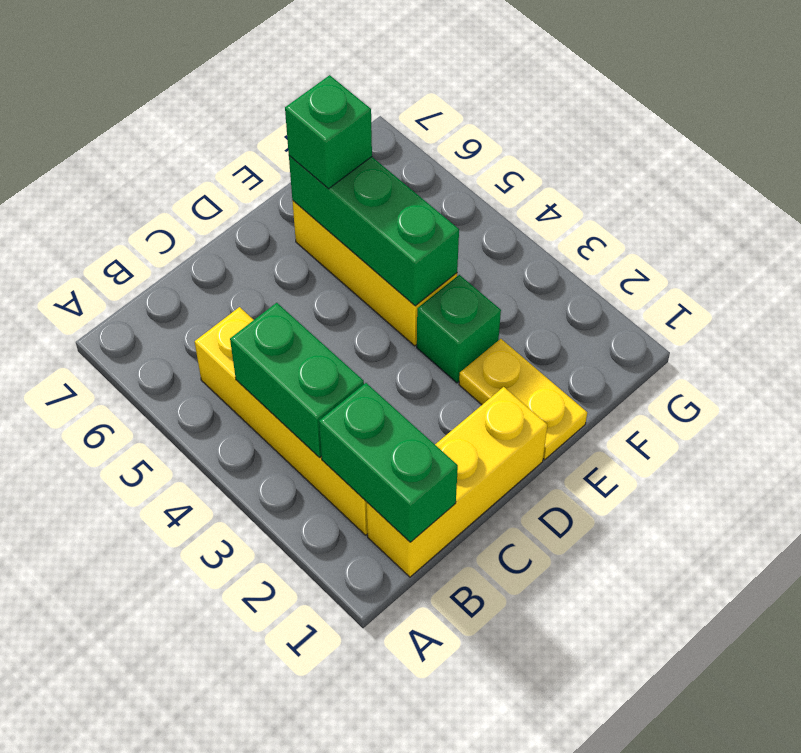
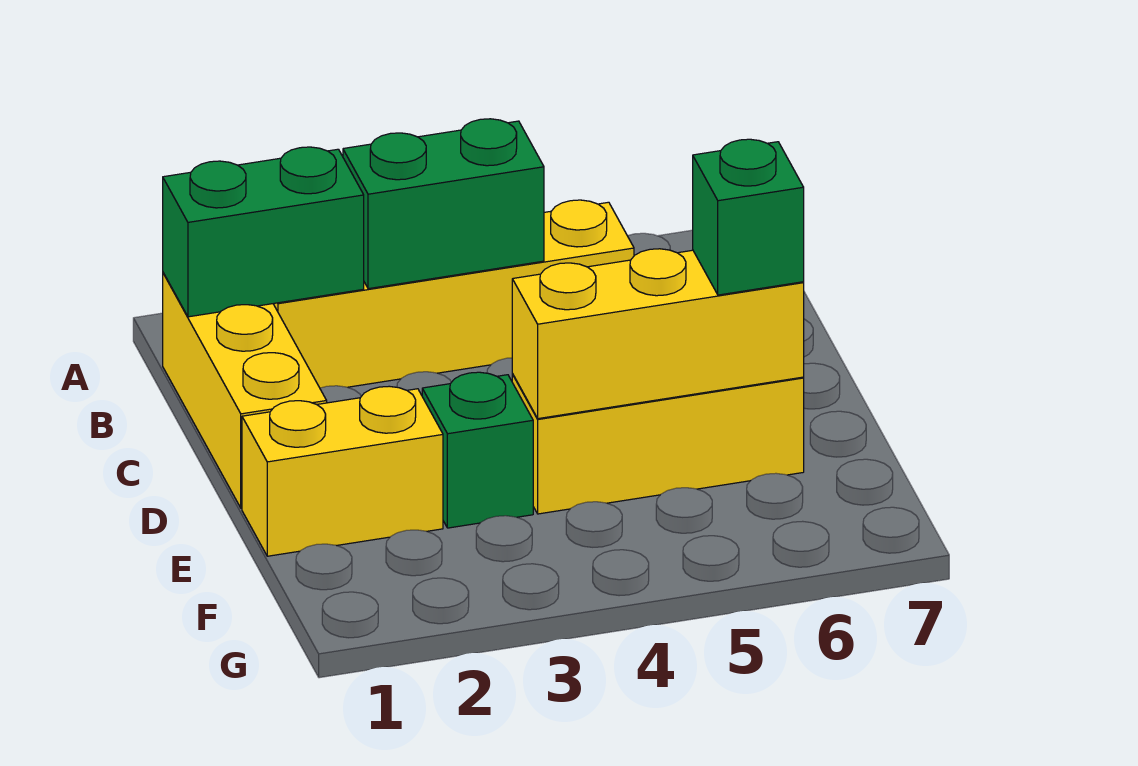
yellow 1x2 plate [459,339,587,460] -> yellow 1x2 brick [242,386,443,556]
green 1x3 brick [289,156,459,306] -> yellow 1x3 brick [512,249,804,419]

